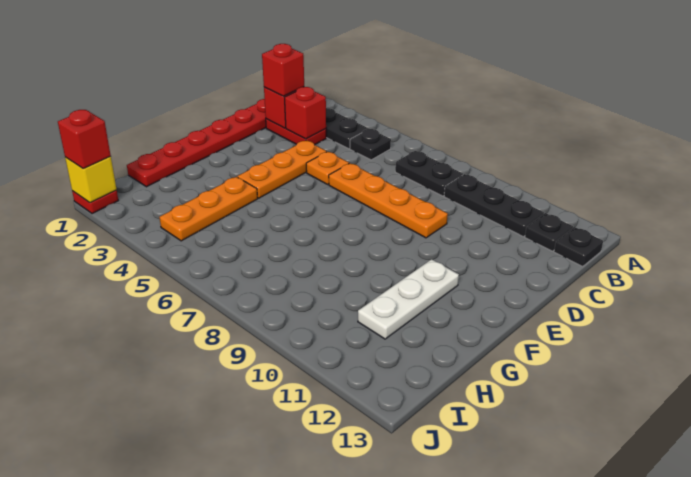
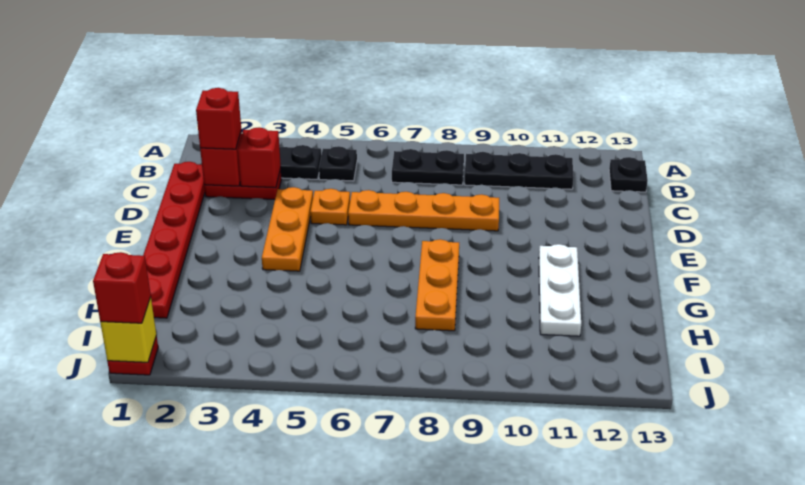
black 1x1 plate [525,213,573,251] -> none
orange 1x3 plate [159,177,258,241] -> orange 1x3 plate moved to [415,239,459,331]

